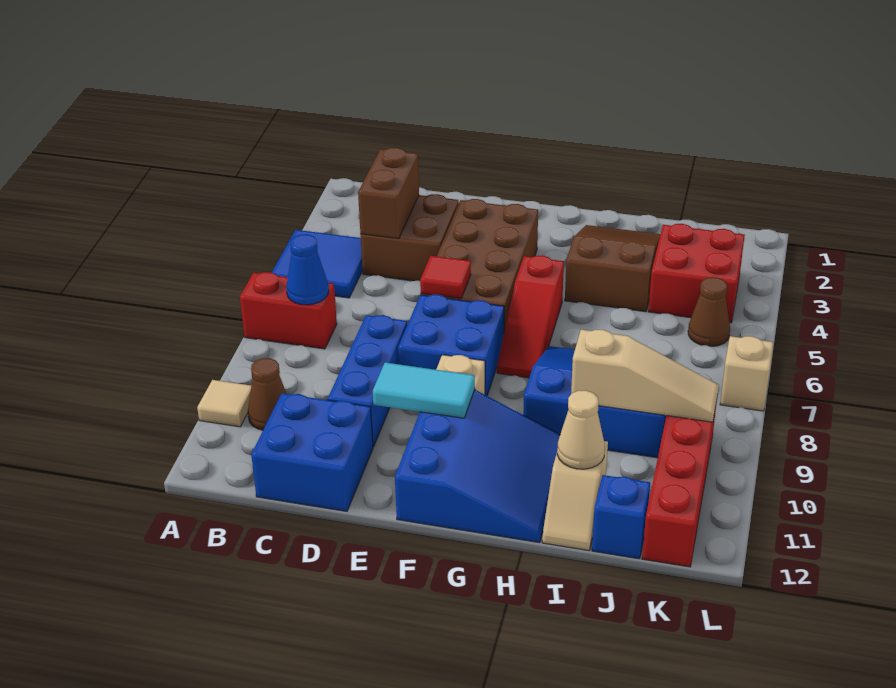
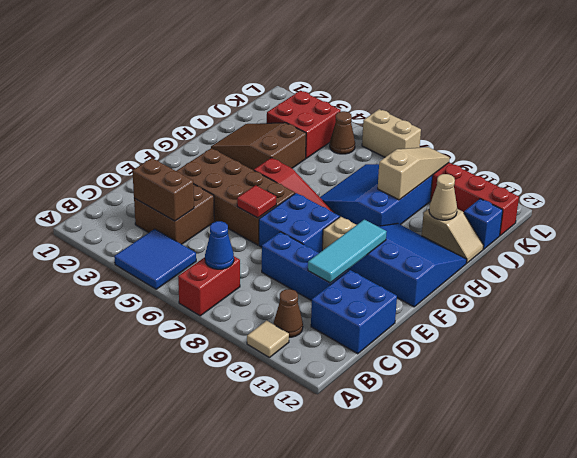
cyan 1x2 tile [373,363,475,418] -> cyan 1x3 tile [308,219,387,283]
tan 1x1 brick [720,336,773,411] -> tan 1x2 brick [362,109,421,157]

